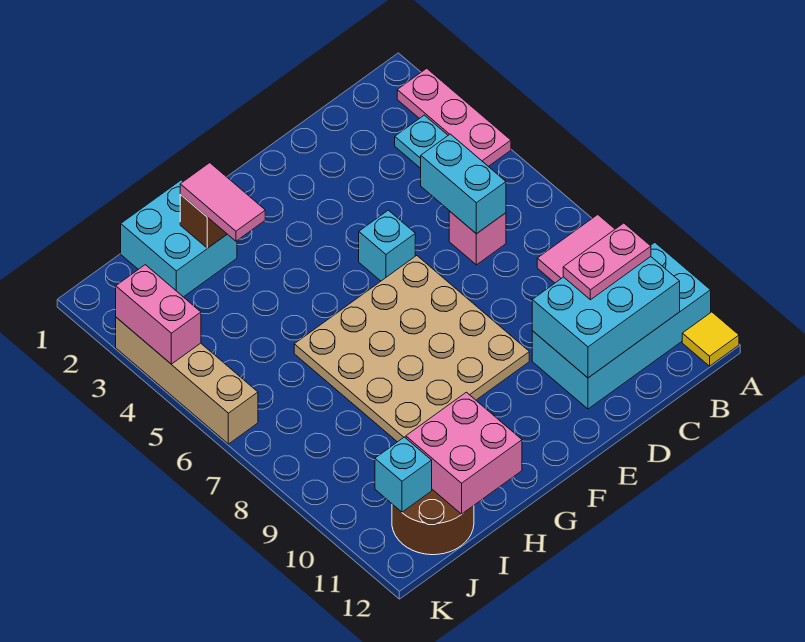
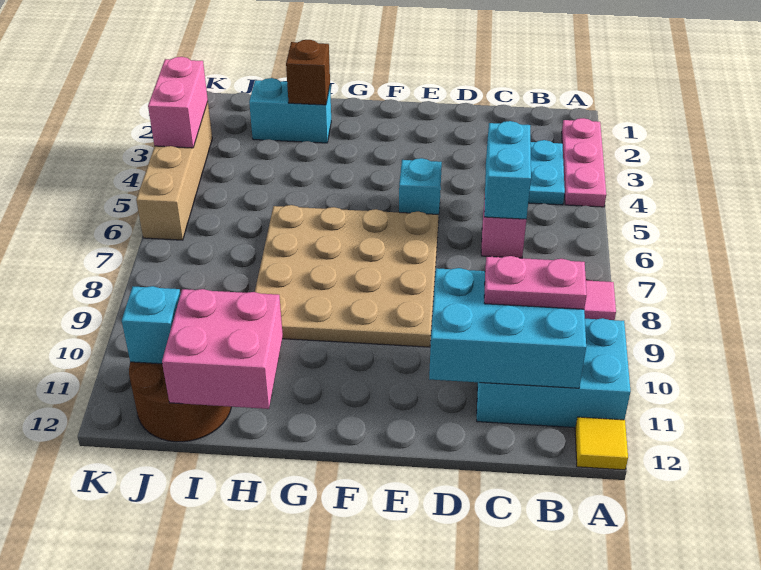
cyan 2x4 brick [532,243,711,409] -> cyan 2x3 brick [477,318,631,428]
cyan 2x2 brick [121,180,237,297] -> cyan 1x2 brick [249,78,331,143]
pink 1x2 tile [180,163,265,241] -> none

